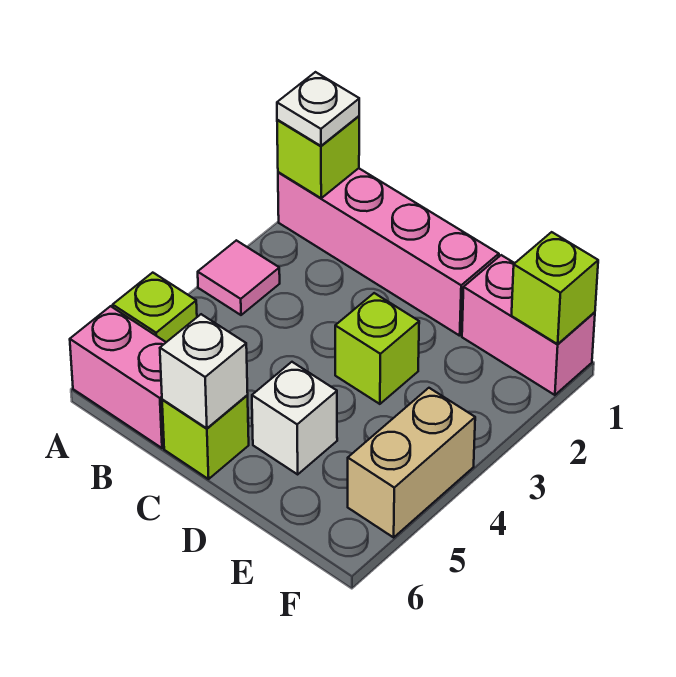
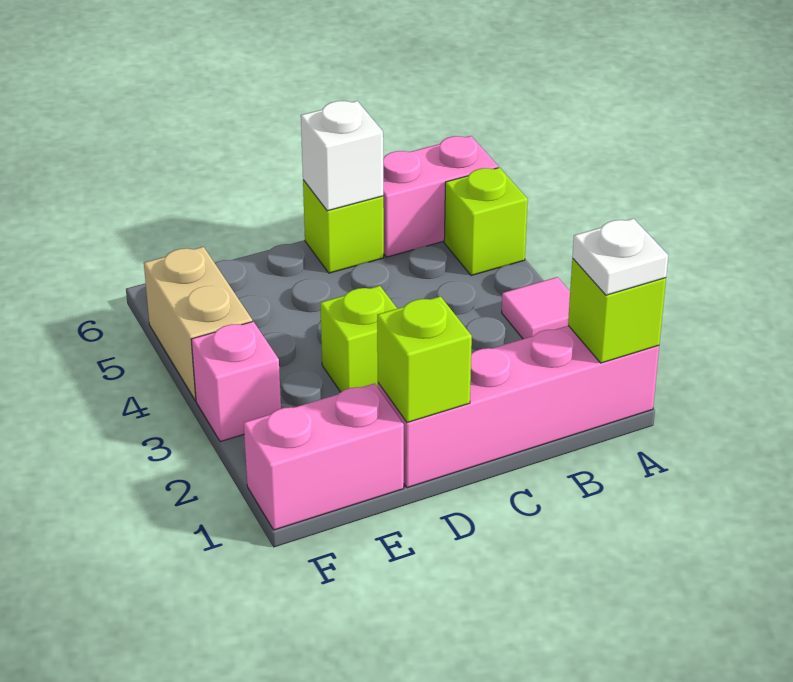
white 1x1 brick [252,362,337,474] -> none
lime 1x1 brick [511,232,598,344] -> lime 1x1 brick moved to [377,296,472,423]
none -> pink 1x1 brick [191,321,281,442]

